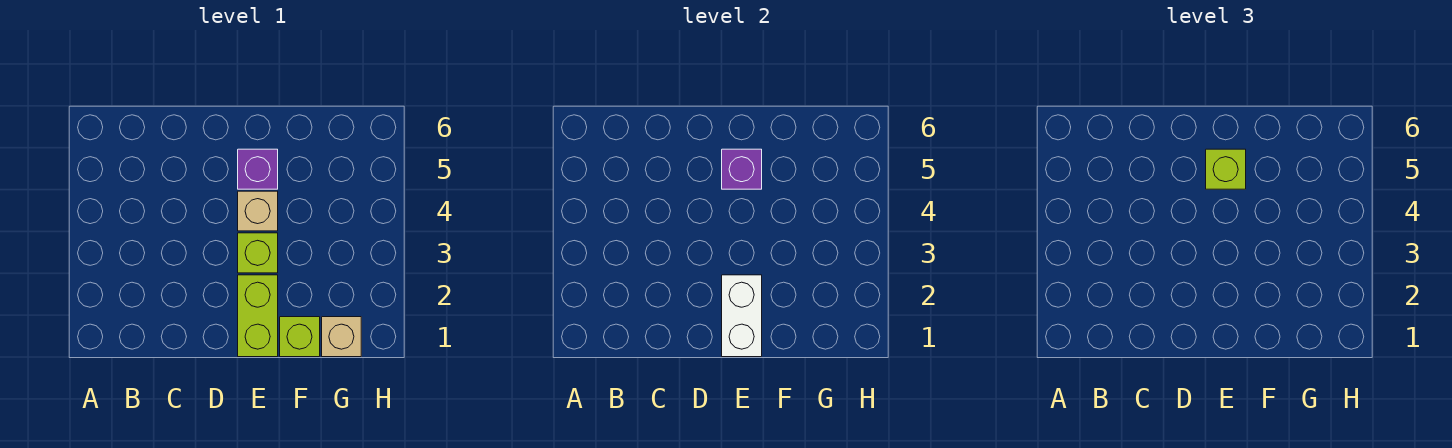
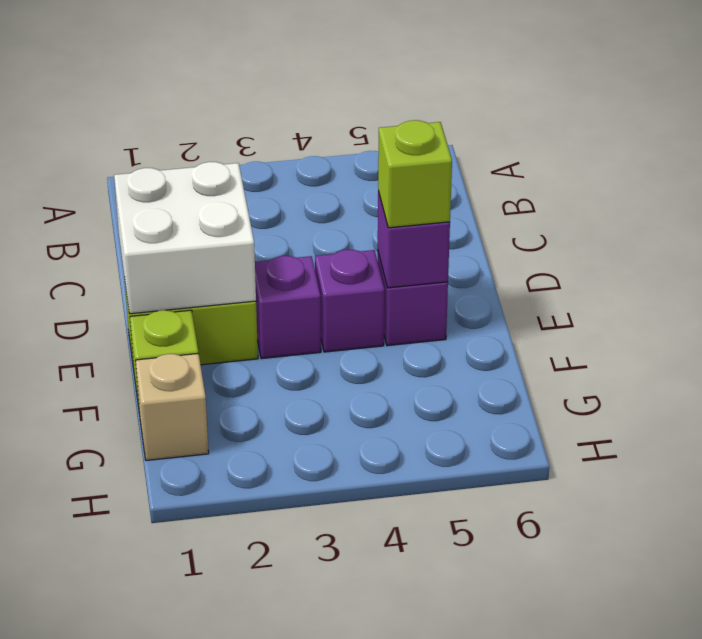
white 1x2 brick [722,275,762,357] -> white 2x2 brick [114,162,256,314]
lime 1x1 brick [238,233,278,273] -> purple 1x1 brick [255,256,321,359]
tan 1x1 brick [238,191,278,231] -> purple 1x1 brick [315,250,384,352]

